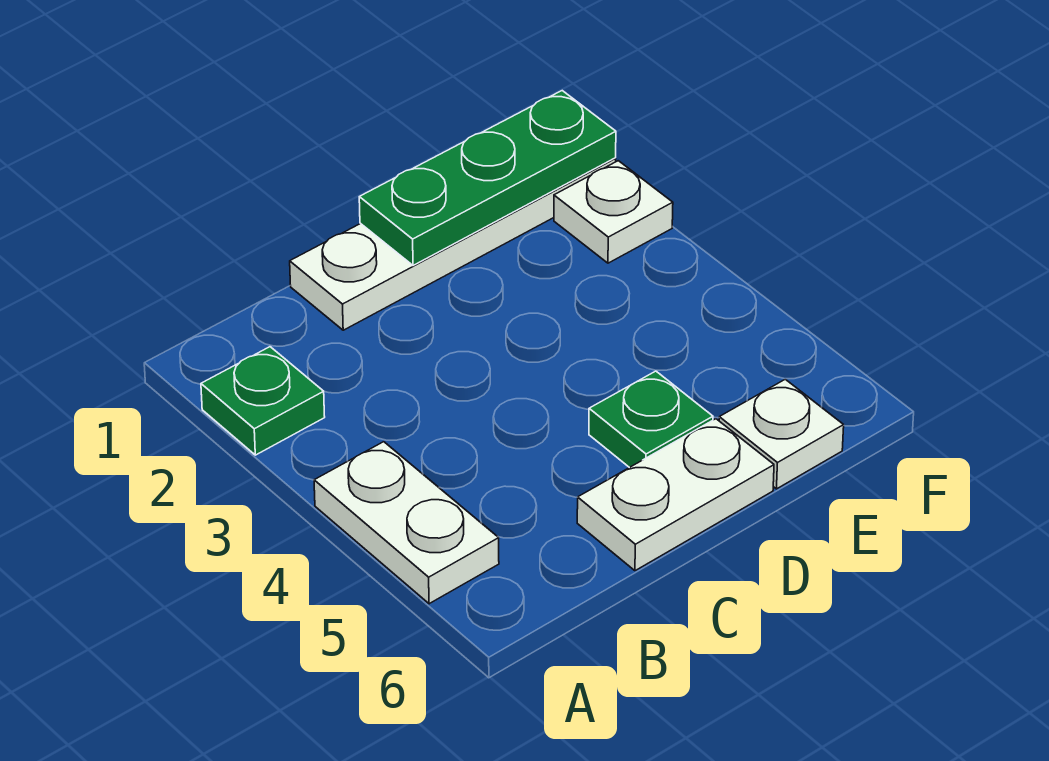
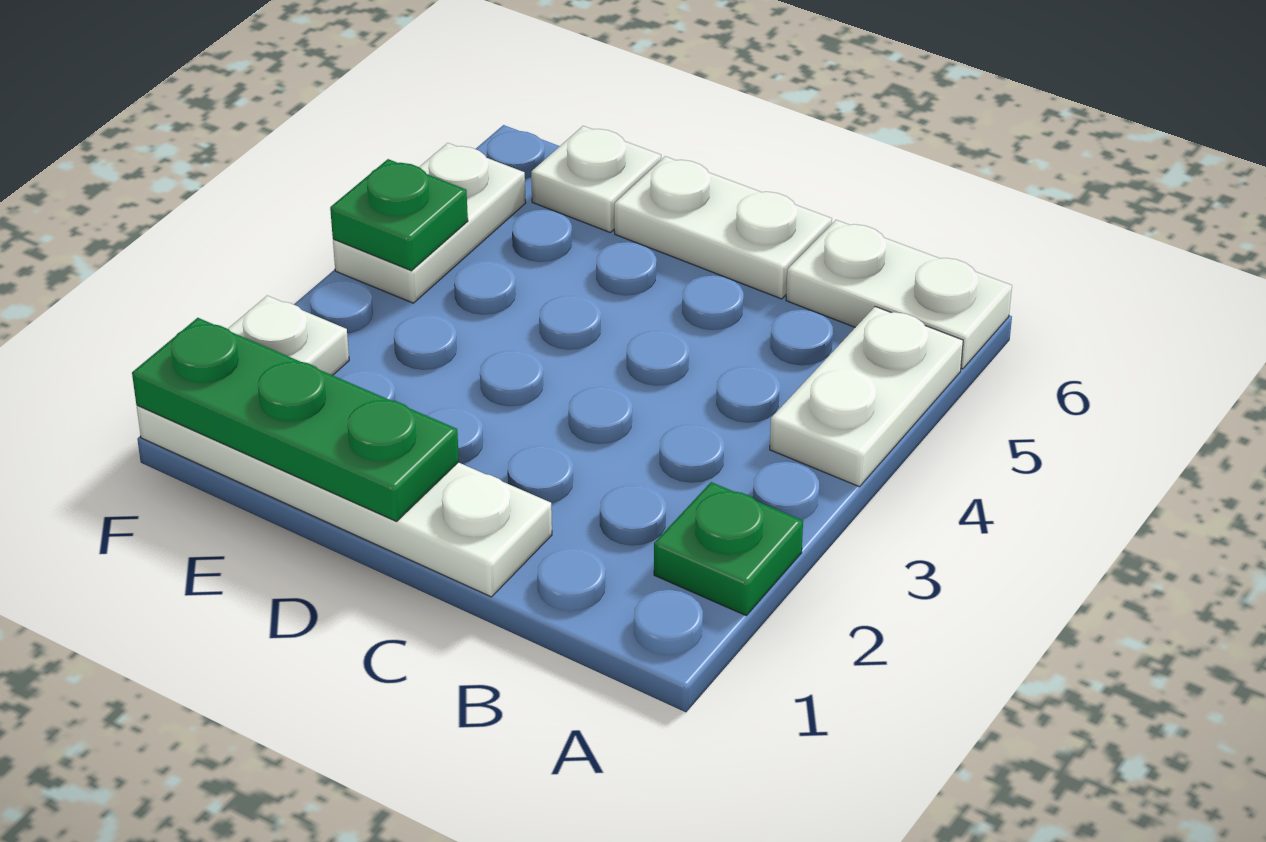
none -> white 1x2 plate [786,220,1012,369]
green 1x1 plate [589,371,713,468] -> green 1x1 plate moved to [330,159,468,271]
none -> white 1x2 plate [333,143,526,303]

